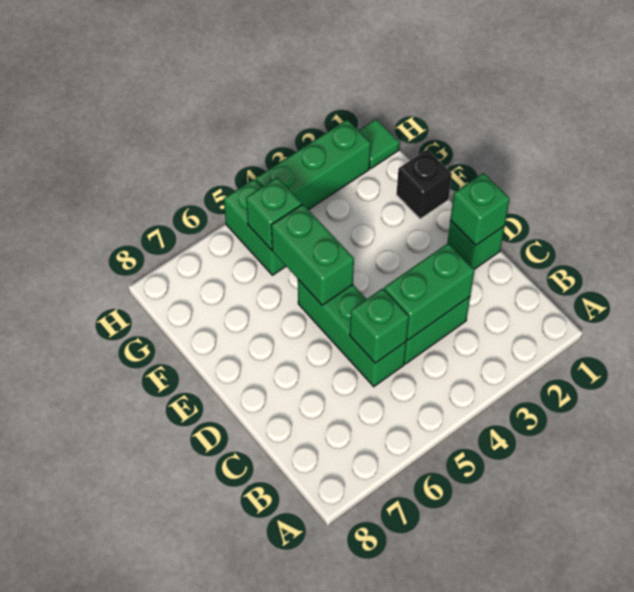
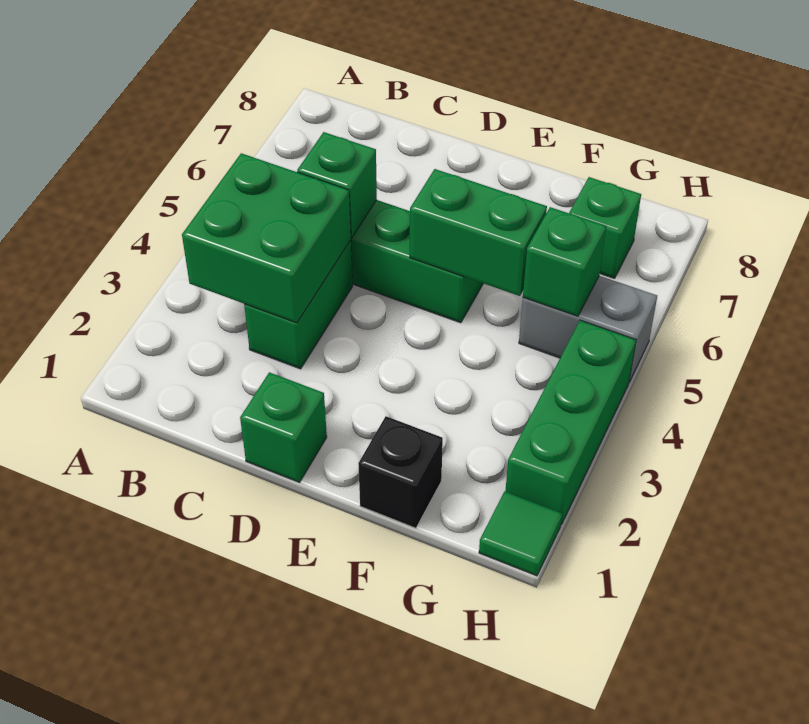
green 1x2 brick [384,243,474,340] -> green 2x2 brick [182,153,351,323]
green 1x1 brick [450,173,510,245] -> green 1x1 brick moved to [569,177,641,278]
green 1x2 brick [224,179,286,275] -> grey 1x2 brick [519,276,657,382]

